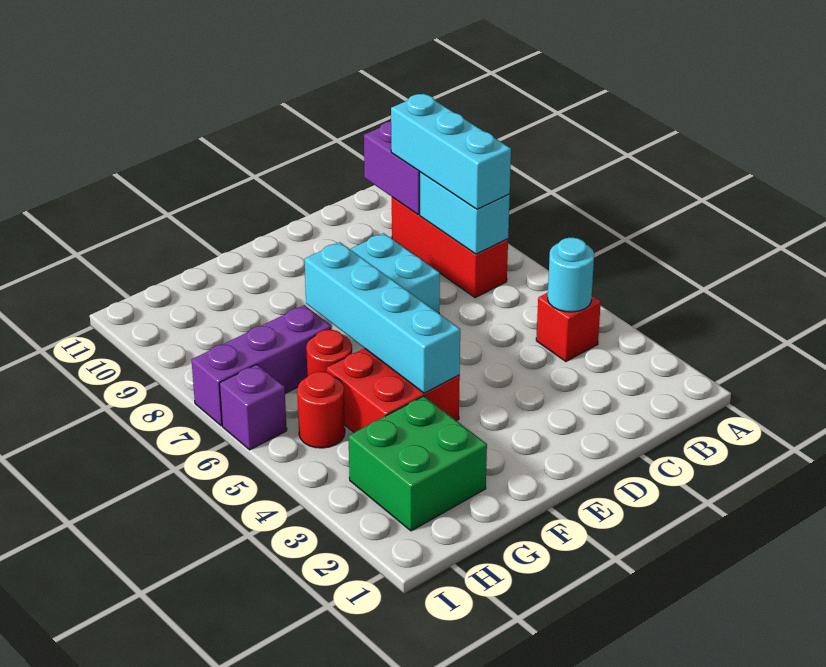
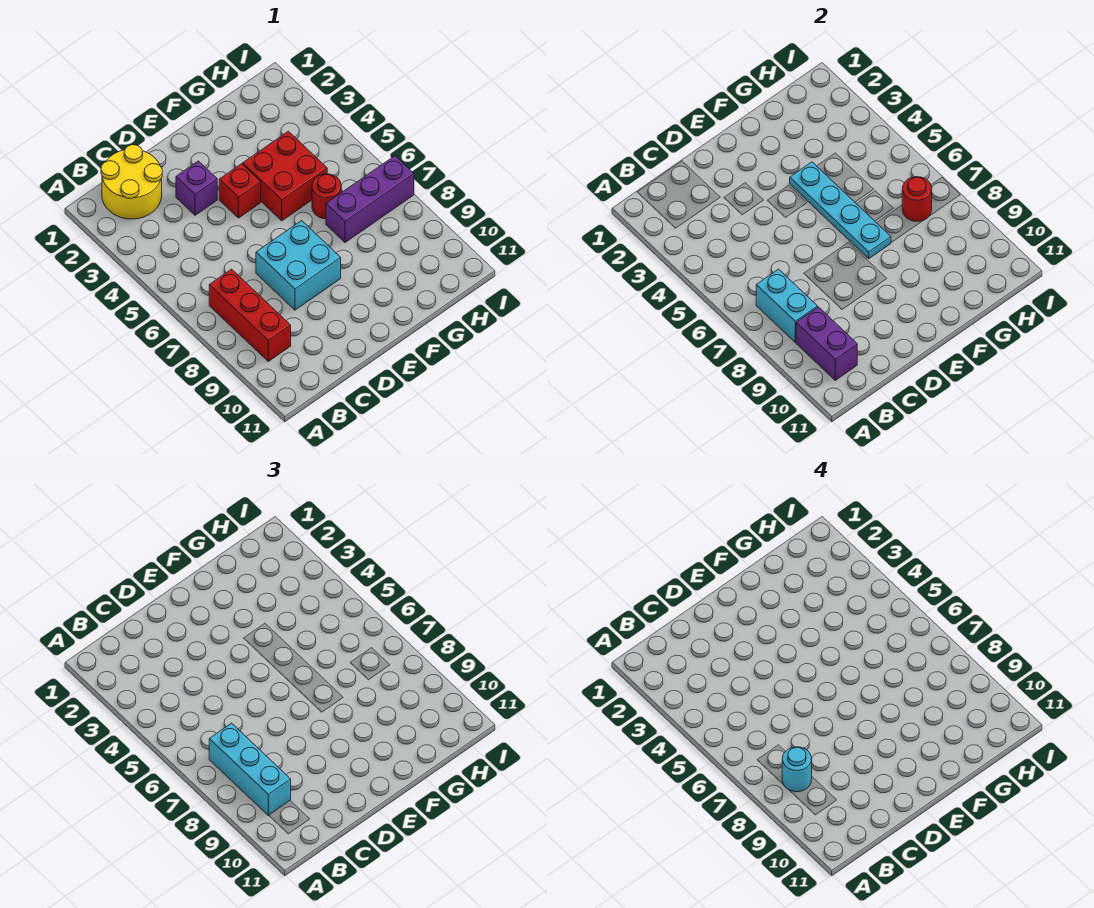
none -> yellow 2x2 round brick [101,145,162,219]
red 1x1 brick [536,293,601,361] -> red 1x1 brick moved to [219,164,261,218]
cyan 1x1 round brick [548,238,594,312] -> cyan 1x1 round brick moved to [782,747,812,792]
cyan 1x4 brick [304,242,460,393] -> cyan 1x4 plate [790,162,891,259]
green 2x2 brick [349,396,487,531] -> none
red 1x1 round brick [297,372,345,448] -> red 1x1 round brick moved to [902,177,932,221]
purple 1x1 brick [220,365,287,450] -> purple 1x1 brick moved to [176,161,217,215]

